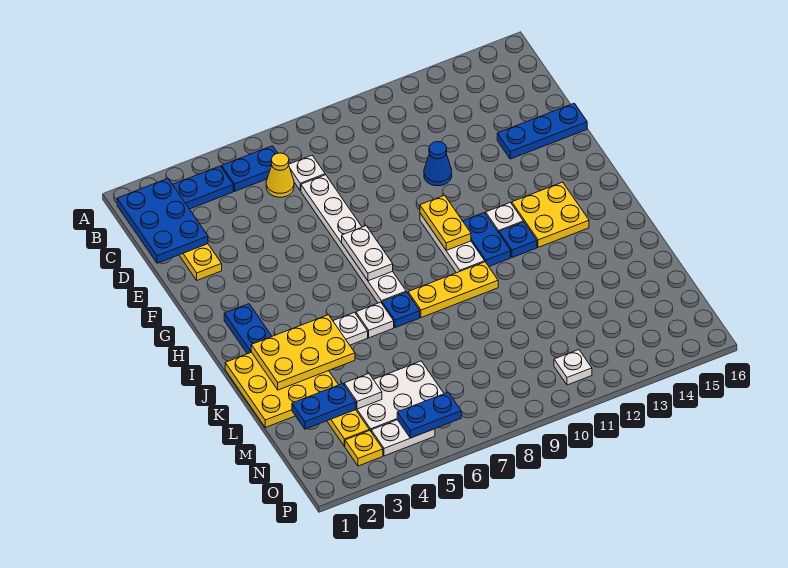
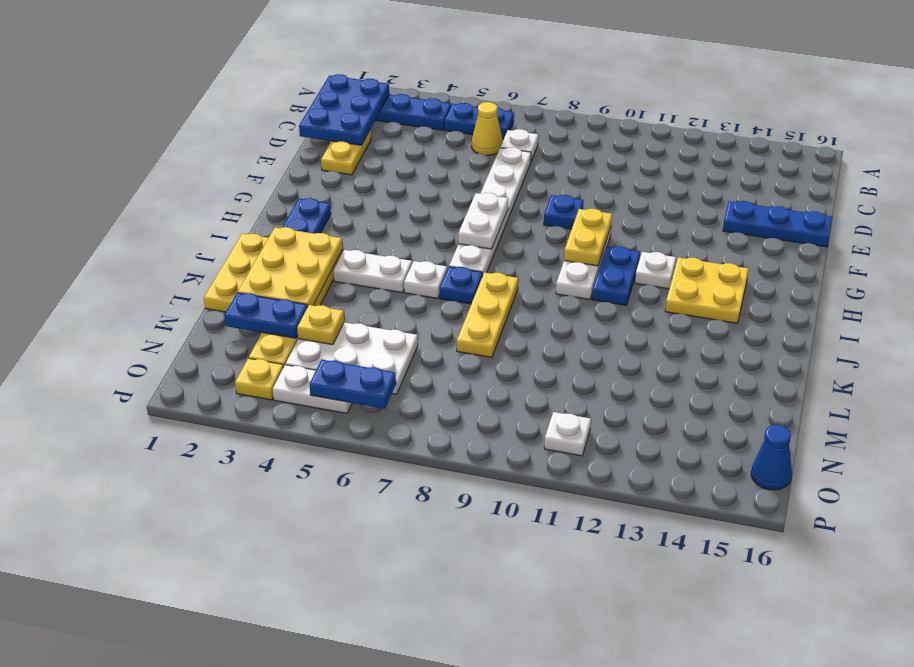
blue 1x1 cone [424,142,452,186] -> blue 1x1 cone moved to [751,425,792,490]
blue 1x1 plate [499,222,537,258] -> blue 1x1 plate moved to [544,195,584,229]
yellow 2x3 plate [251,315,355,390] -> yellow 2x3 plate turned to [238,227,342,307]
yellow 1x3 plate [408,262,498,318] -> yellow 1x3 plate turned to [457,272,518,357]
white 1x1 plate [344,374,382,409] -> yellow 1x1 plate [297,305,344,345]

